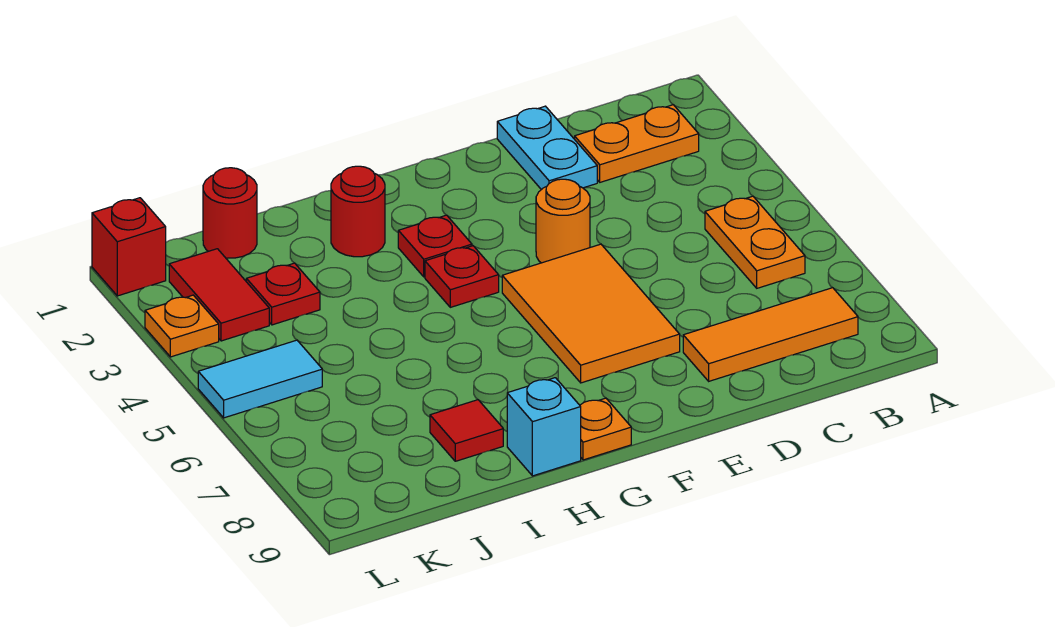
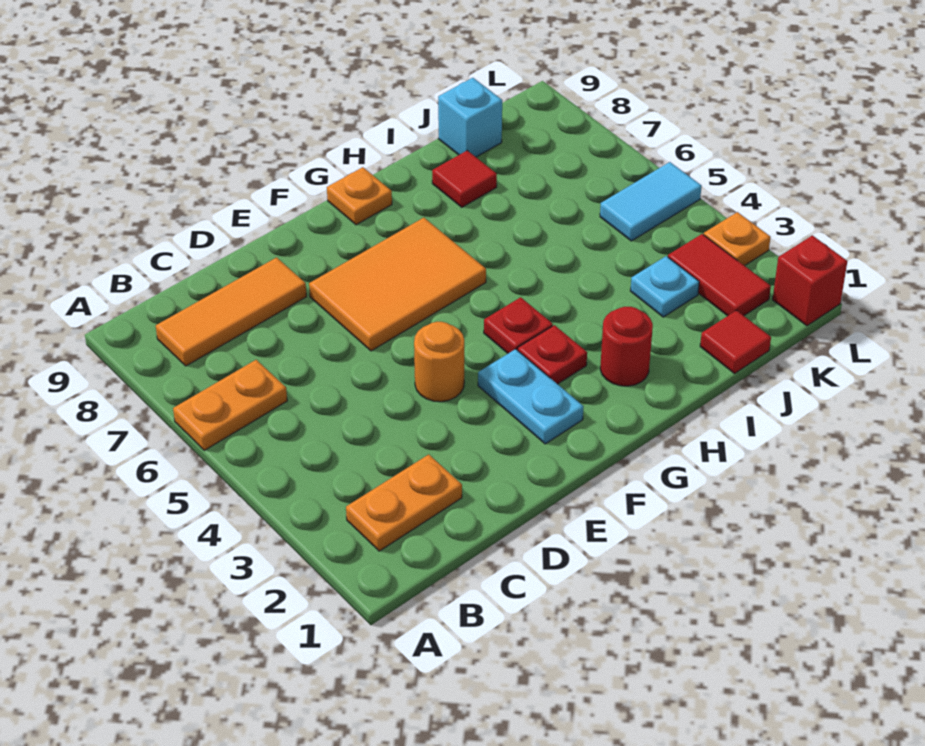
orange 1x2 plate [705,196,805,288] -> orange 1x2 plate turned to [173,360,287,450]
cyan 1x2 plate [497,106,597,190] -> cyan 1x2 plate moved to [478,349,584,444]
orange 2x3 tile [502,244,680,383] -> orange 2x3 tile turned to [309,218,486,351]
cyan 1x1 brick [507,378,581,476] -> cyan 1x1 brick moved to [438,78,502,157]
red 1x1 round brick [203,168,257,258] -> red 1x1 tile [700,310,771,374]
red 1x1 plate [246,263,320,325] -> cyan 1x1 plate [630,256,699,317]

